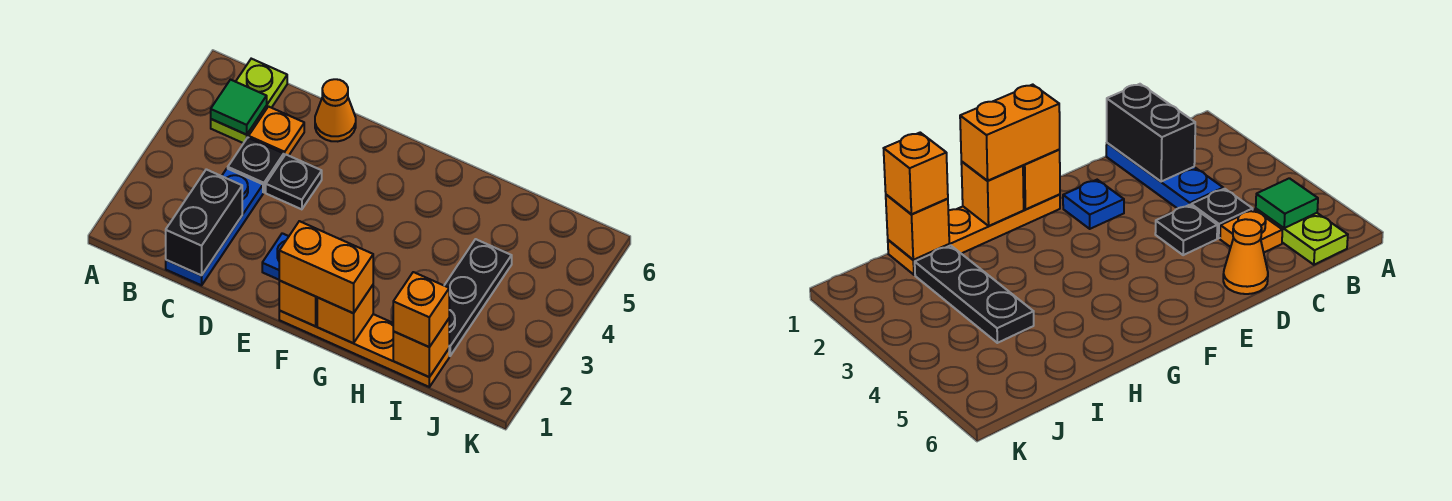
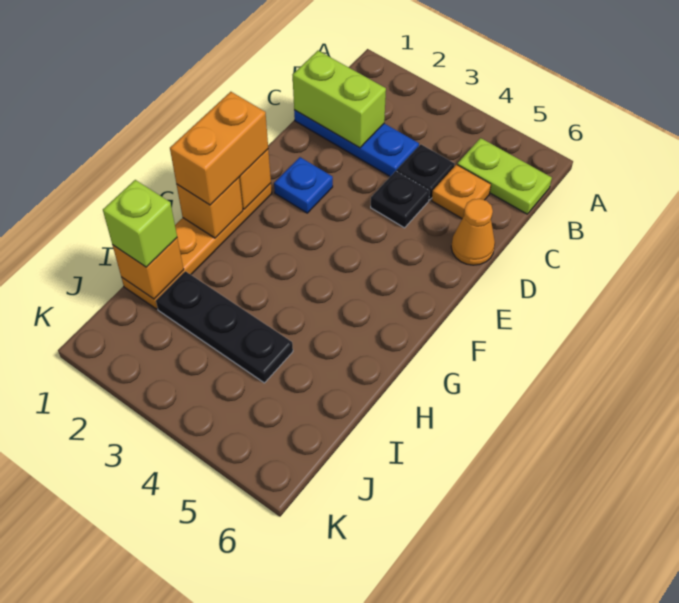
green 1x1 tile [211,80,267,135] -> none
black 1x2 brick [166,169,242,275] -> lime 1x2 brick [293,51,386,148]
orange 1x1 brick [393,272,449,347] -> lime 1x1 brick [103,180,177,267]

